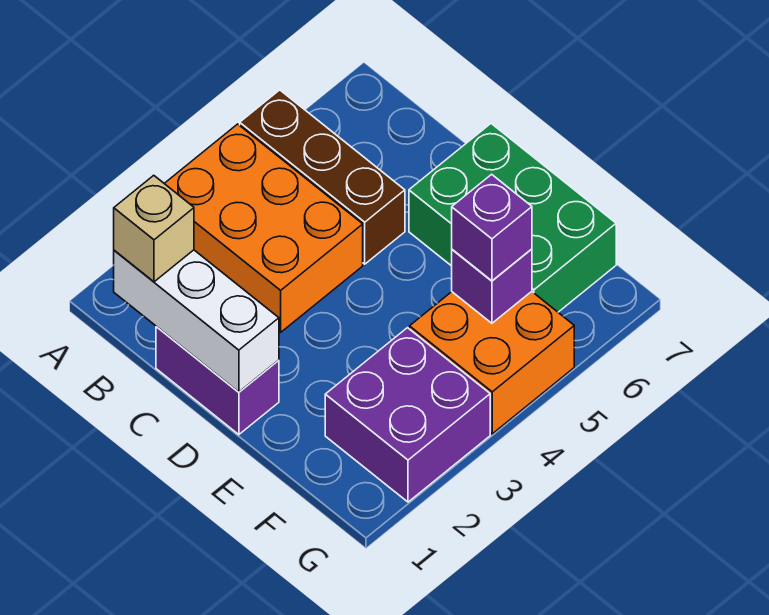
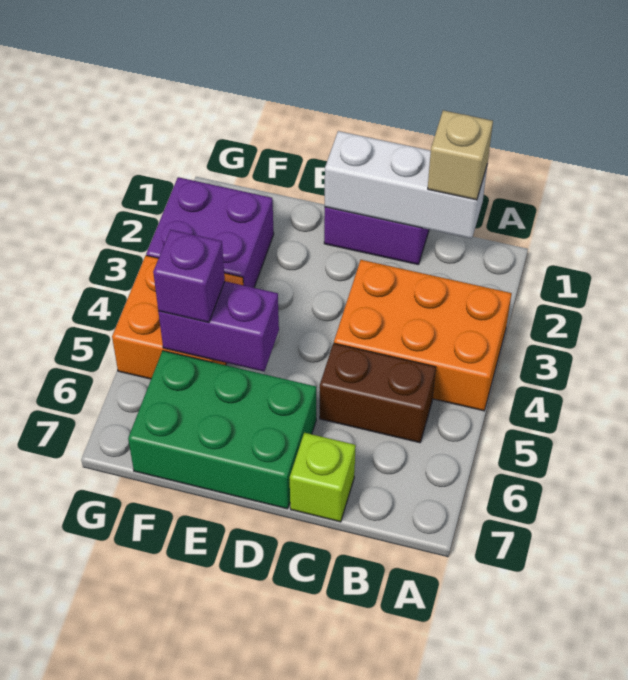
brown 1x3 brick [240,90,405,264] -> brown 1x2 brick [320,343,436,443]
none -> lime 1x1 brick [290,433,356,522]
purple 1x1 brick [452,249,532,323] -> purple 1x2 brick [158,281,279,372]

